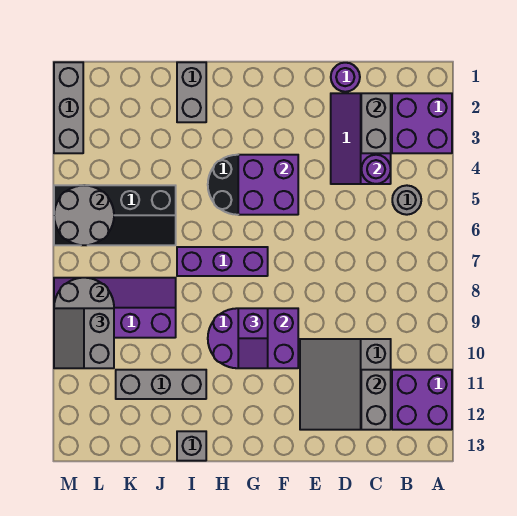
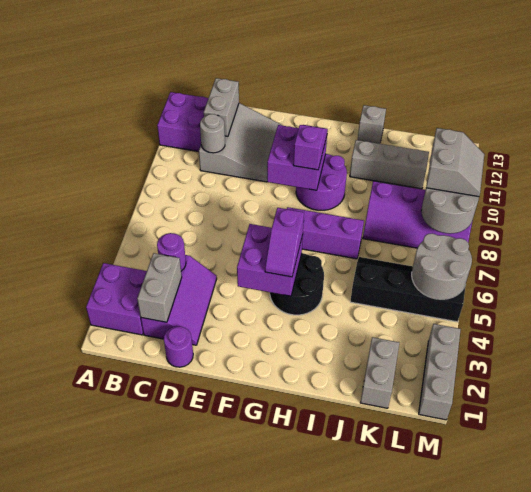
grey 1x1 round brick [392,185,421,215] -> grey 1x1 round brick moved to [200,114,225,153]
none -> purple 1x2 slope [265,208,304,277]
grey 1x2 brick [177,62,206,122] -> grey 1x2 brick moved to [360,337,399,408]

